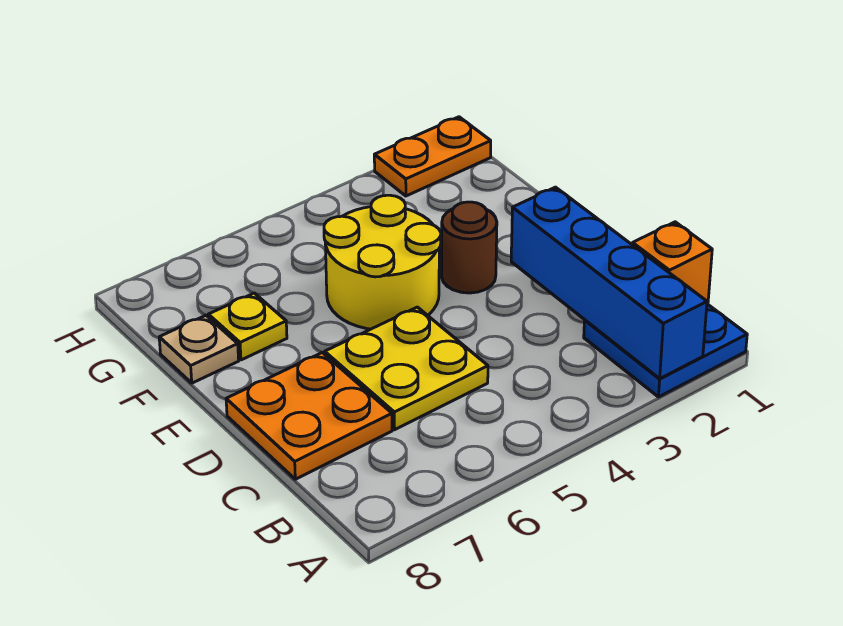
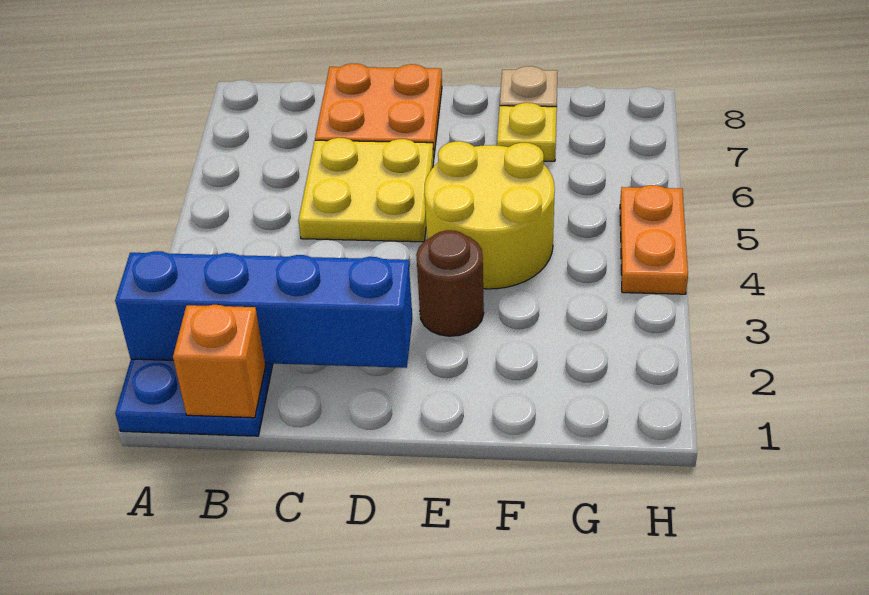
orange 1x2 plate [374,117,491,196] -> orange 1x2 plate moved to [620,185,688,294]

